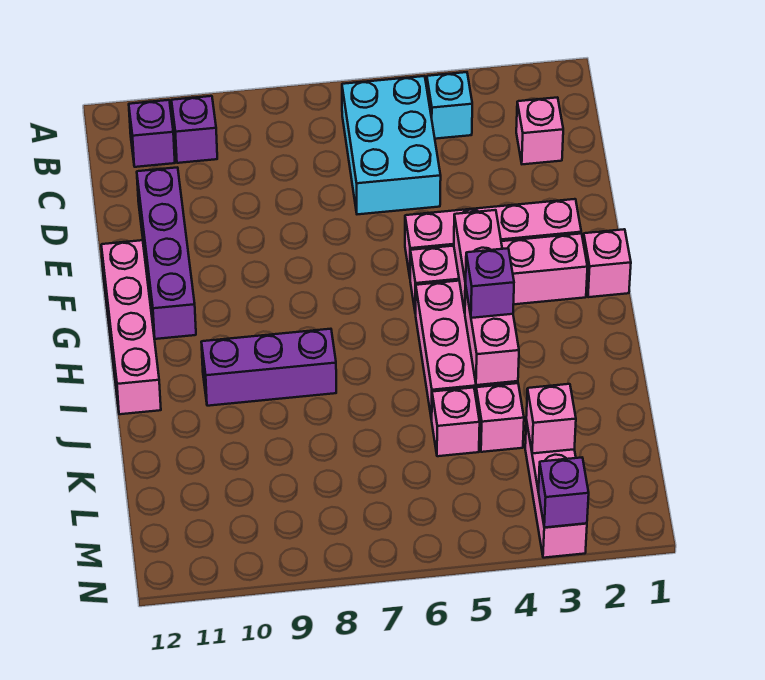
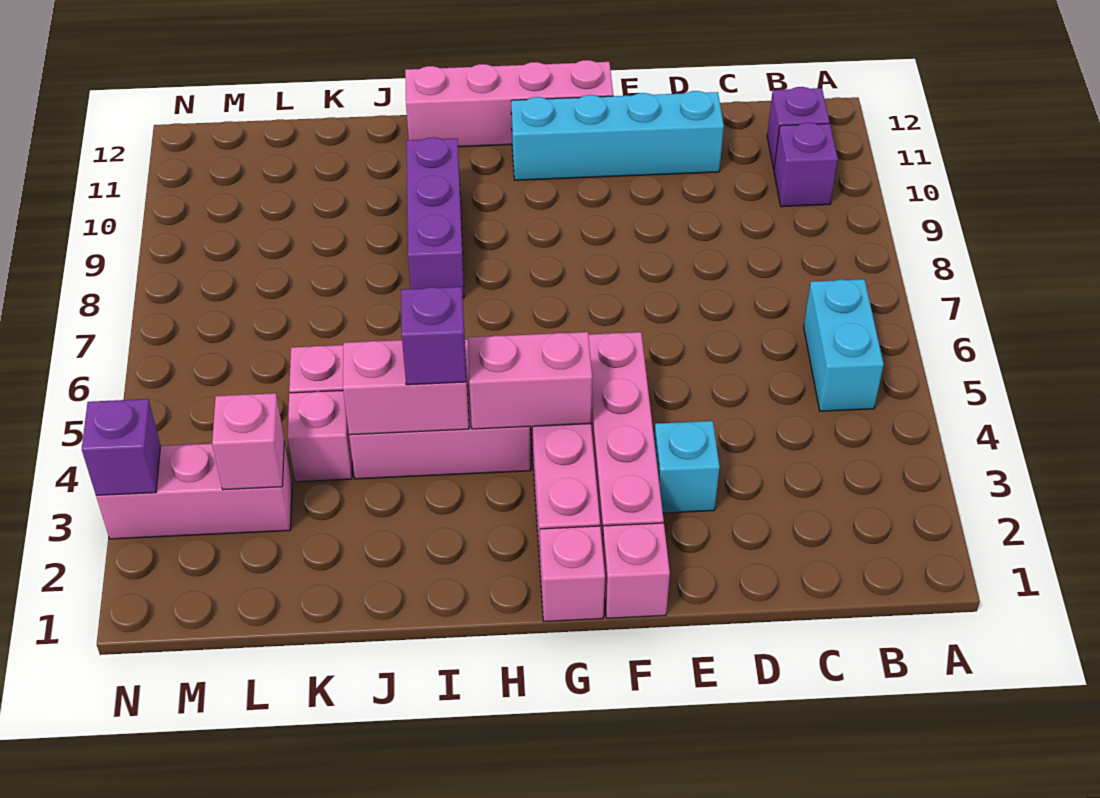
cyan 1x1 brick [427,72,472,139] -> cyan 1x1 brick moved to [654,421,720,513]
cyan 2x3 brick [342,76,441,214] -> cyan 1x2 brick [804,279,884,411]
pink 1x1 brick [516,97,563,164] -> pink 1x1 brick moved to [603,523,670,618]
purple 1x4 brick [137,168,196,339] -> cyan 1x4 brick [511,91,724,180]

